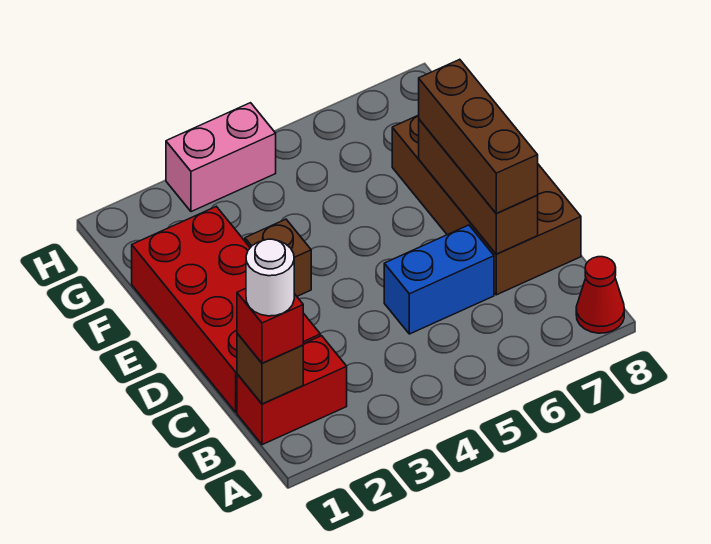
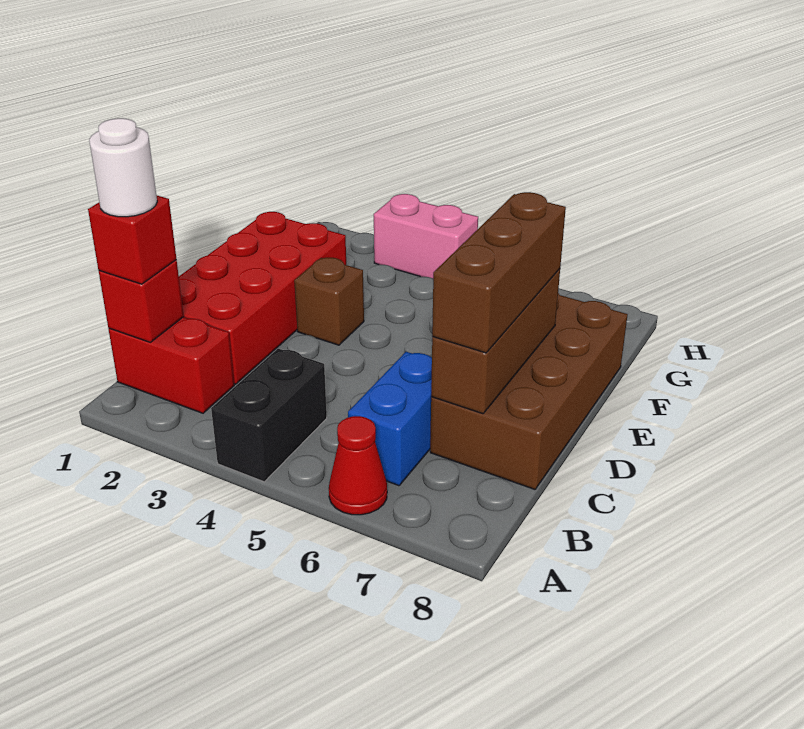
none -> black 1x2 brick [211,349,327,482]
red 1x1 cone [576,257,624,333] -> red 1x1 cone moved to [329,416,387,515]
brown 1x1 brick [237,333,303,404] -> red 1x1 brick [99,260,184,342]
blue 1x2 brick [384,225,494,334] -> blue 1x2 brick turned to [348,352,432,486]

